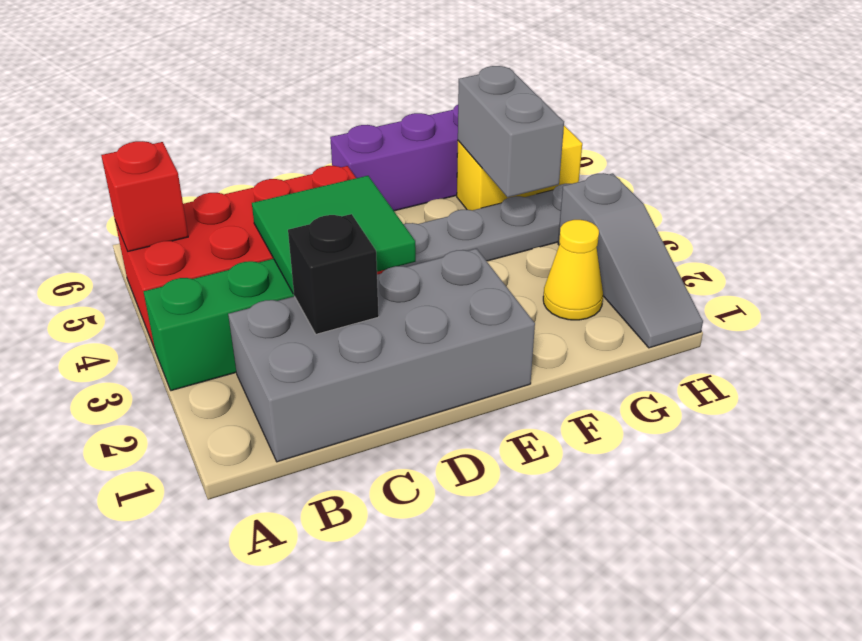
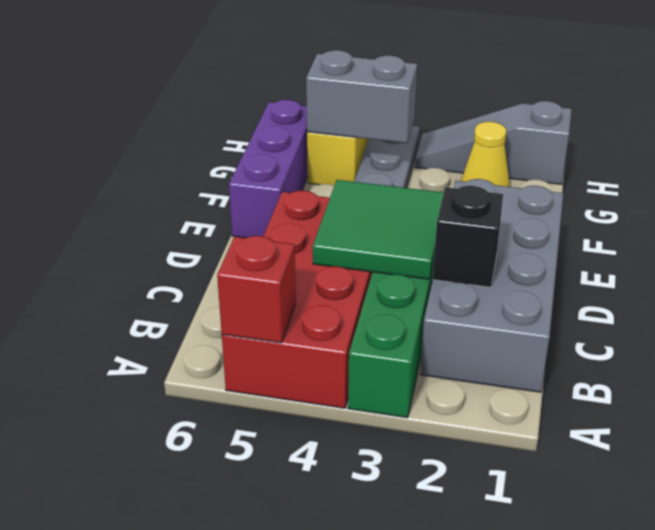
grey 1x3 slope [558,173,703,348] -> grey 1x3 slope turned to [415,101,572,184]

